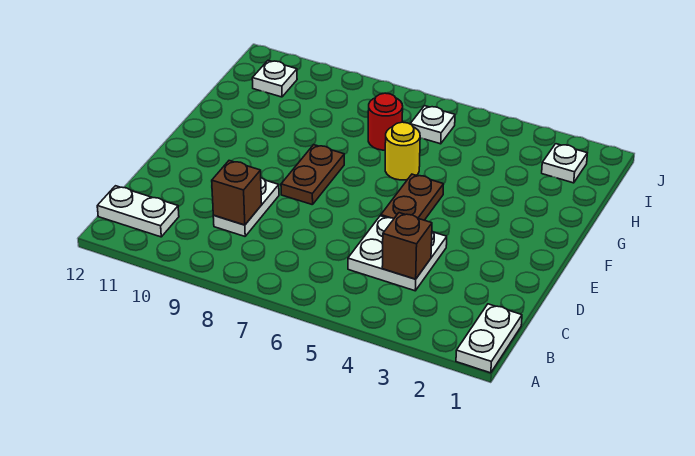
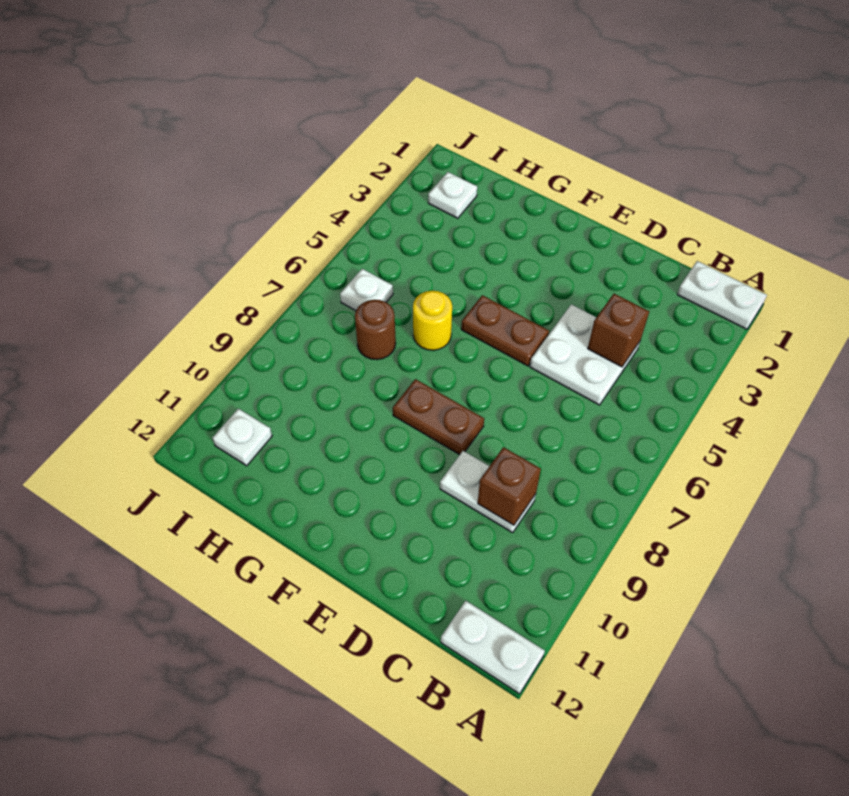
white 1x2 plate [97,186,179,237] -> white 1x2 plate turned to [441,601,545,694]
red 1x1 round brick [368,93,403,150] -> brown 1x1 round brick [355,300,396,359]

